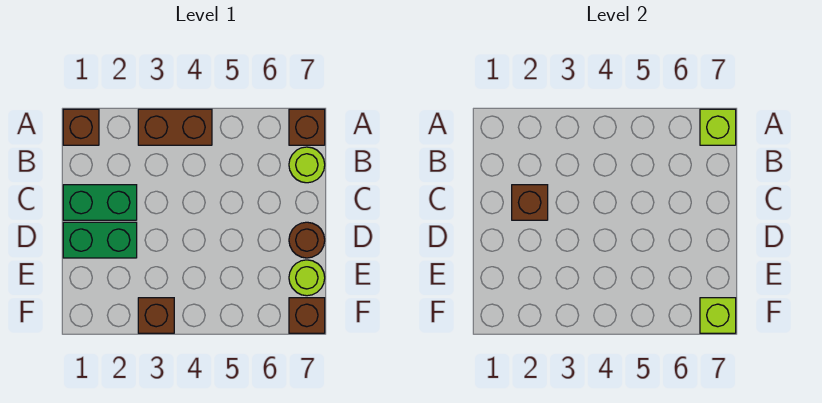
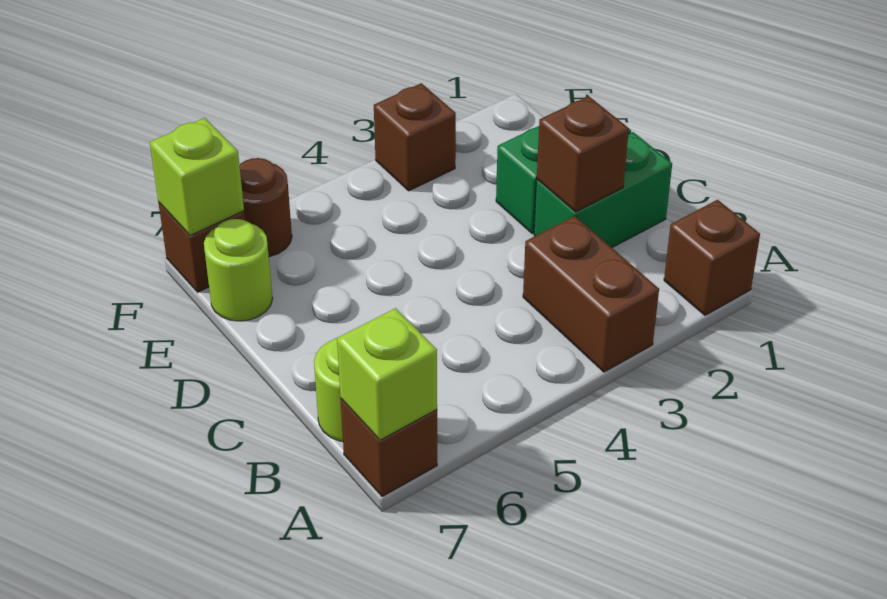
brown 1x2 brick [138,109,212,145] -> brown 1x2 brick turned to [523,216,659,372]
brown 1x1 round brick [289,222,325,258] -> brown 1x1 round brick moved to [240,158,292,257]

